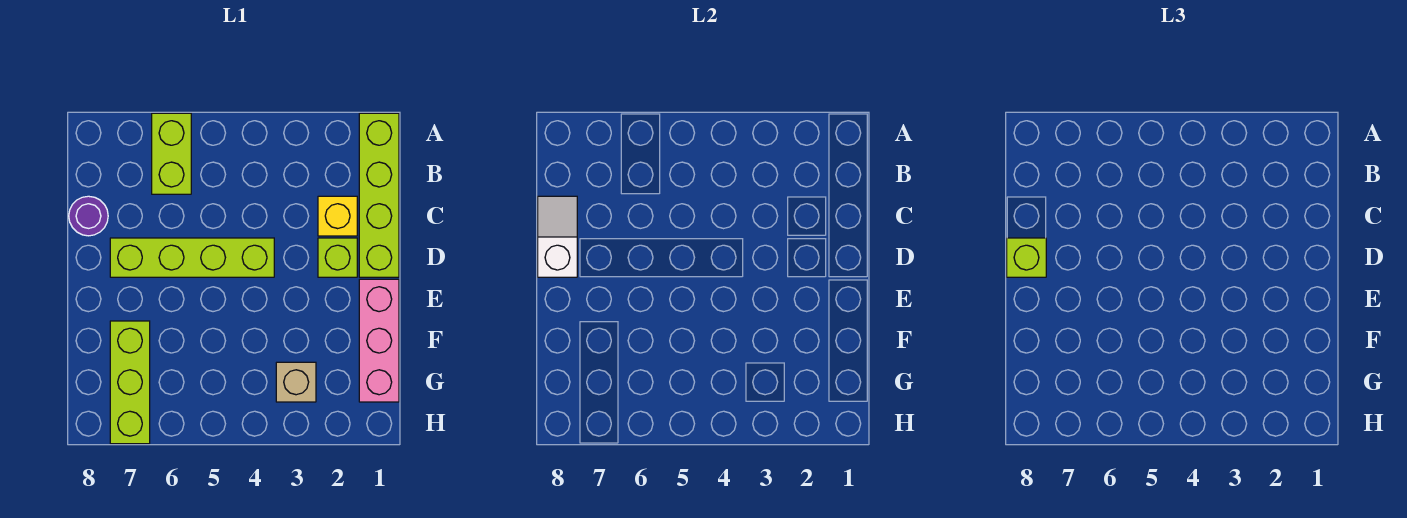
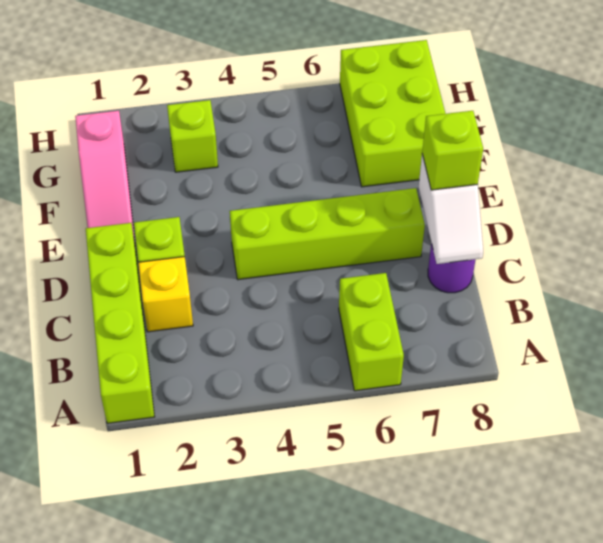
pink 1x3 brick [359,279,399,402] -> pink 1x3 slope [75,111,136,247]
lime 1x3 brick [110,321,150,444] -> lime 2x3 brick [340,40,445,187]
tan 1x1 brick [276,362,316,402] -> lime 1x1 brick [167,100,218,172]

